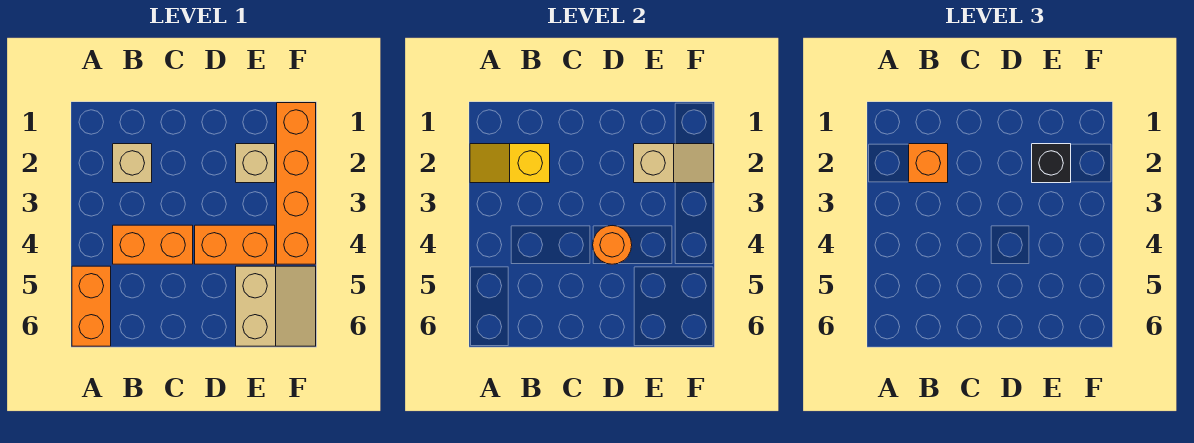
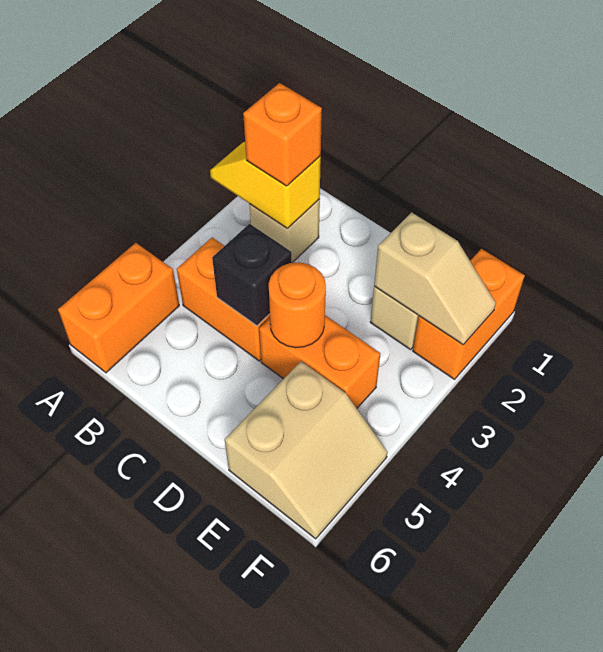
black 1x1 brick [1032,144,1071,183] -> black 1x1 brick moved to [212,224,292,326]
orange 1x4 brick [277,103,316,264] -> orange 1x2 brick [413,249,525,379]

